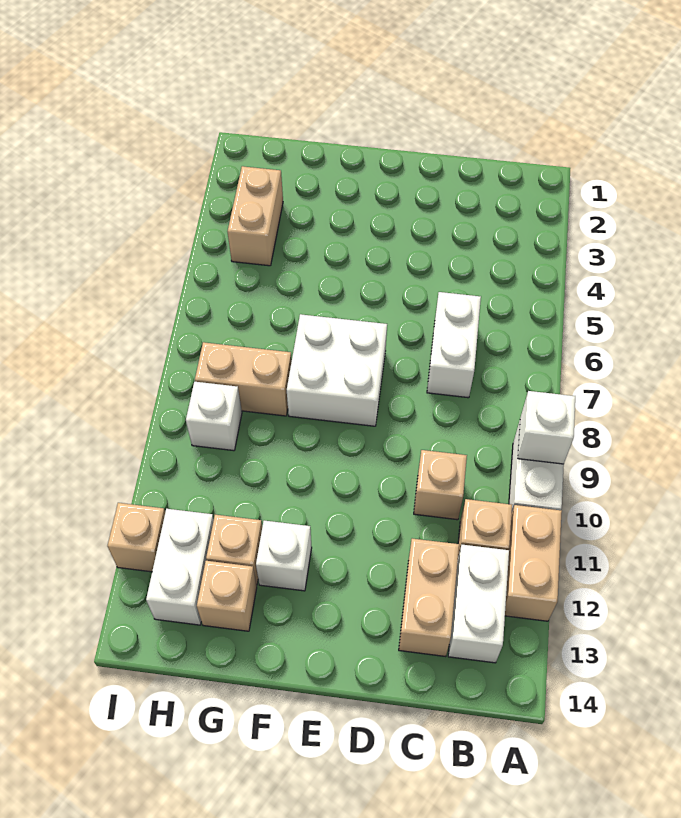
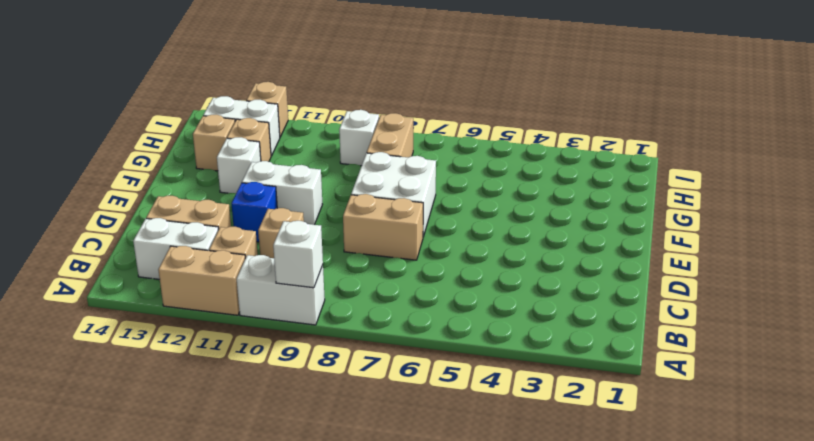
white 1x2 brick [427,292,481,398] -> white 1x2 brick moved to [242,161,322,225]
none -> blue 1x1 brick [231,182,277,242]
tan 1x2 brick [227,166,283,266] -> tan 1x2 brick moved to [343,194,423,260]

